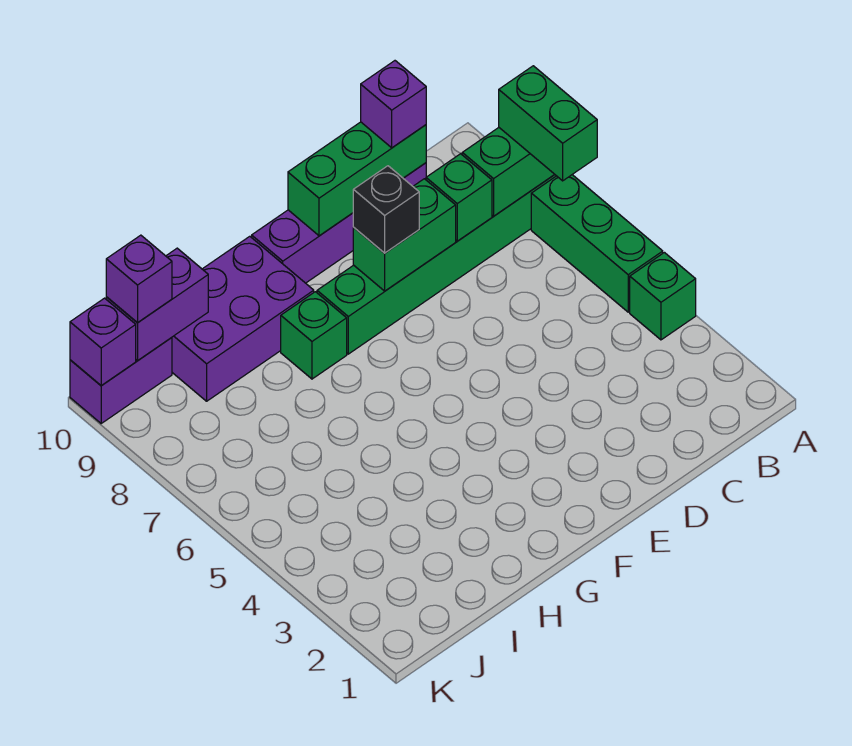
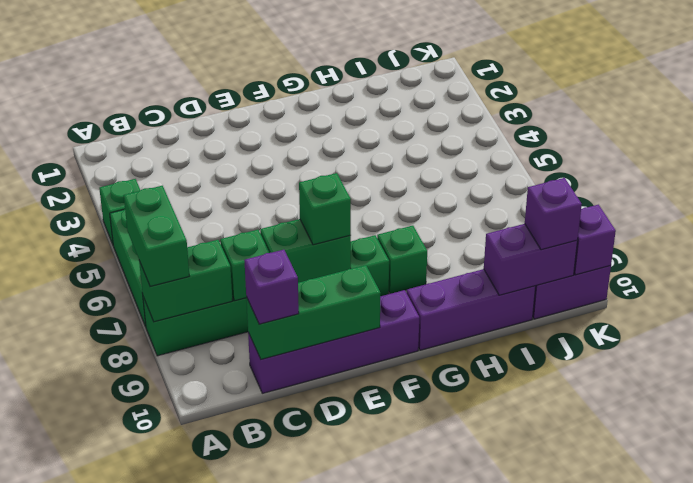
black 1x1 brick [353,166,419,253] -> green 1x1 brick [299,173,351,245]
purple 2x3 brick [172,236,314,401] -> purple 1x3 brick [407,269,536,350]

